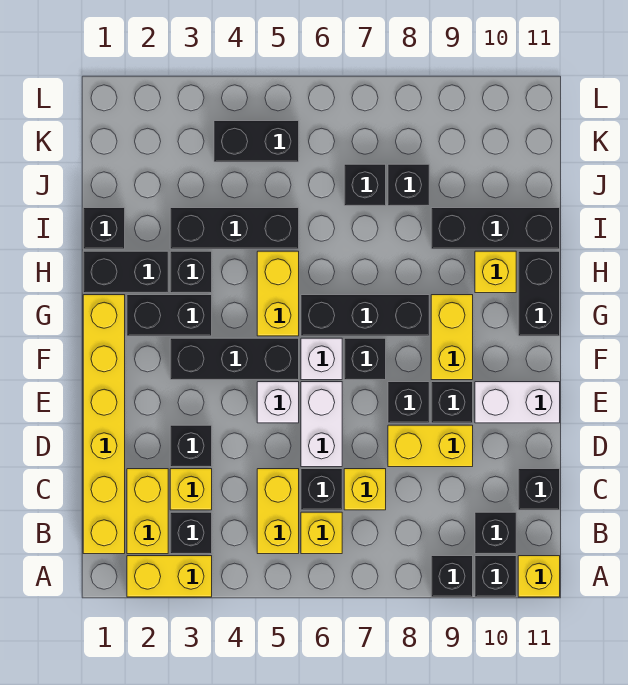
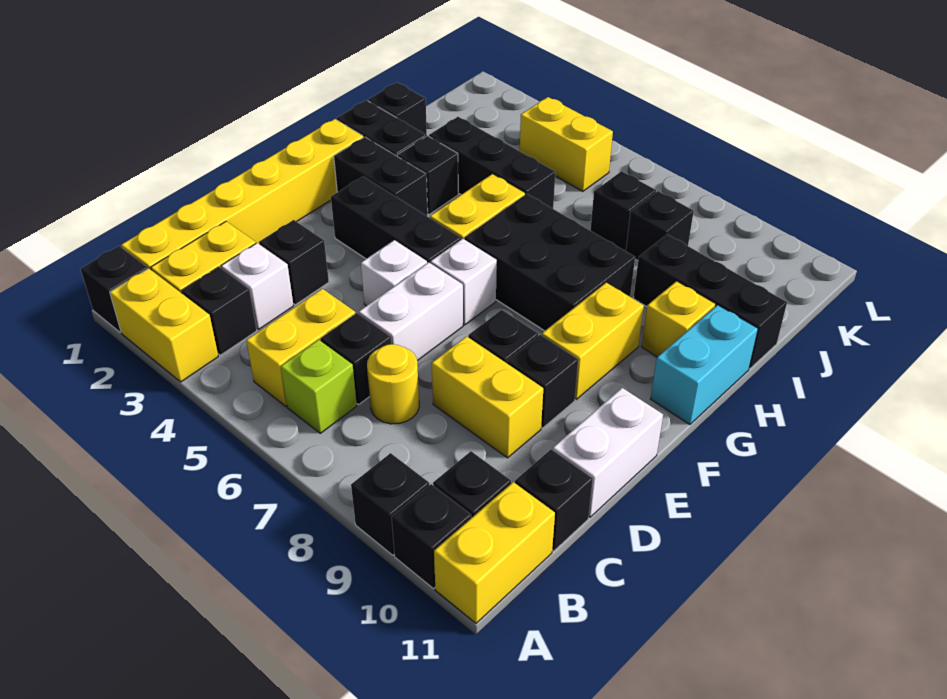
yellow 1x1 brick [518,556,560,597] -> yellow 1x2 brick [434,482,555,623]
yellow 1x1 brick [301,512,342,554] -> lime 1x1 brick [281,340,357,433]
yellow 1x1 brick [170,469,212,510] -> white 1x1 brick [221,243,293,329]
yellow 1x1 brick [344,469,386,510] -> yellow 1x1 round brick [367,344,419,424]
white 1x2 brick [475,382,560,423] -> white 1x2 brick turned to [553,388,663,517]
black 1x1 brick [344,338,386,380] -> black 1x1 brick moved to [81,246,148,333]
black 1x3 brick [301,295,429,336] -> black 2x3 brick [464,194,635,331]
black 1x2 brick [518,251,560,336] -> cyan 1x2 brick [651,305,758,424]
black 1x2 brick [214,121,299,162] -> yellow 1x2 brick [520,97,613,191]

